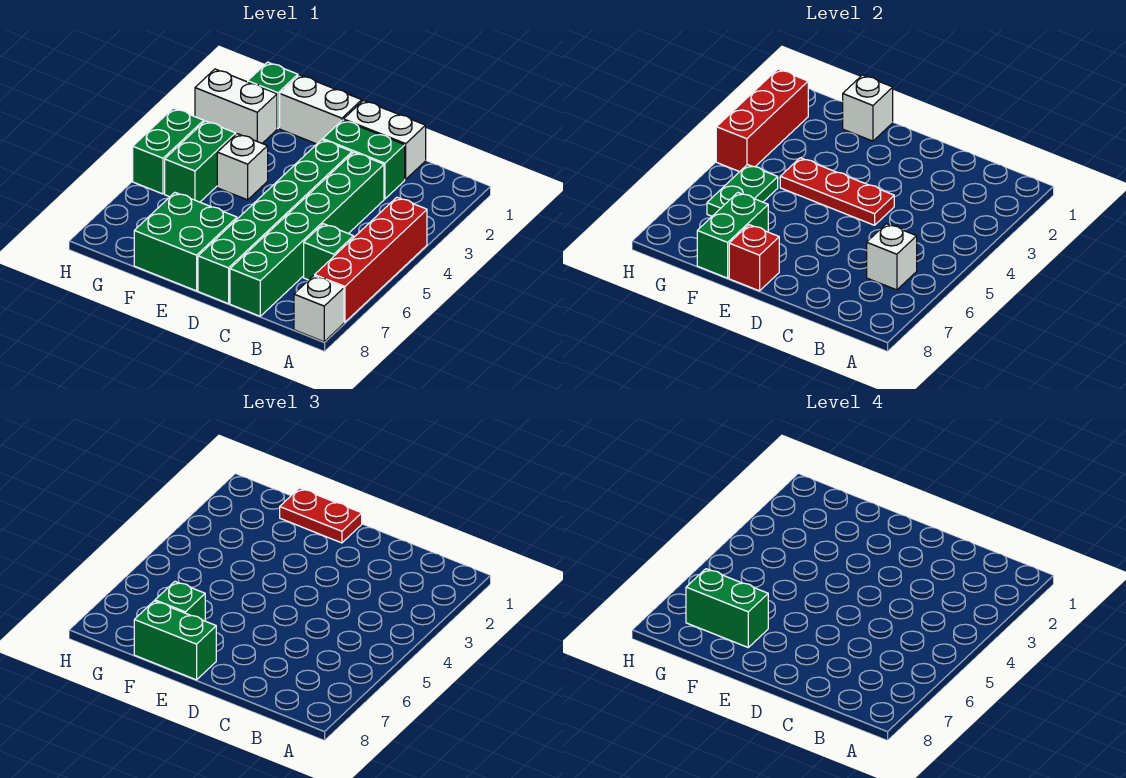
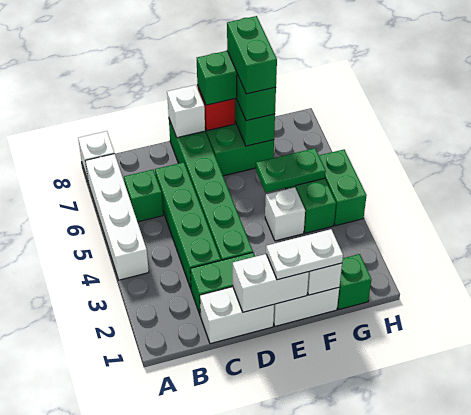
red 1x4 brick [315,197,427,322] -> white 1x4 brick [85,154,149,280]
white 1x1 brick [867,224,917,290] -> white 1x1 brick moved to [167,85,205,138]
green 1x6 brick [230,152,384,316] -> green 1x4 brick [155,162,221,289]
red 1x3 plate [780,158,894,225] -> none
red 1x2 plate [280,488,362,543] -> white 1x2 plate [266,229,343,280]
green 1x2 brick [686,569,768,647] -> green 1x2 brick turned to [227,16,277,94]
white 1x2 brick [195,69,277,143] -> white 1x2 brick moved to [233,254,309,312]
green 1x2 plate [707,165,778,216] -> green 1x2 plate turned to [256,148,326,193]
red 1x3 brick [716,69,808,172] -> none

